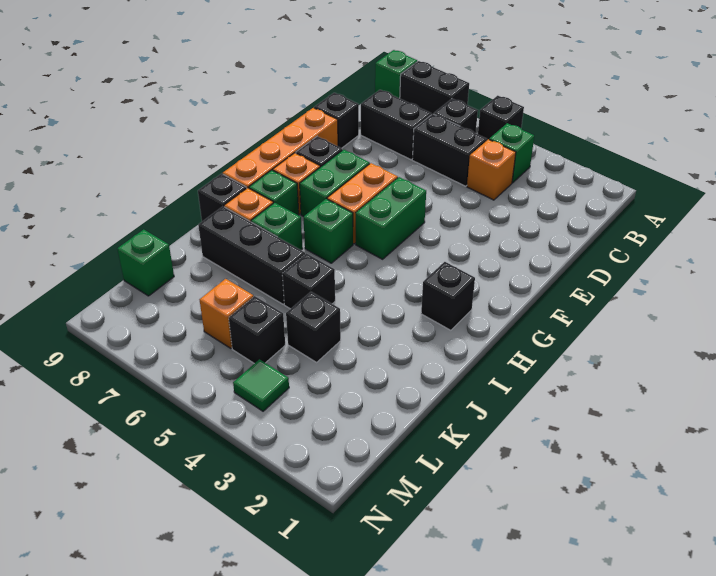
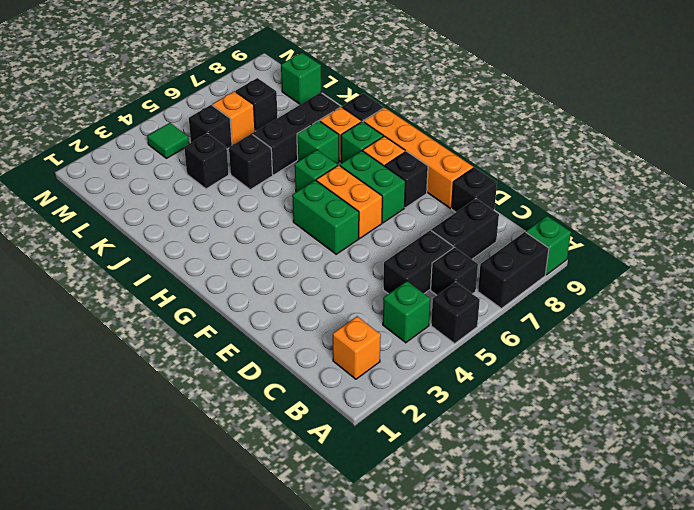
orange 1x1 brick [467,139,516,200] -> orange 1x1 brick moved to [333,316,381,379]
black 1x1 brick [421,262,475,330] -> black 1x1 brick moved to [236,78,278,131]

